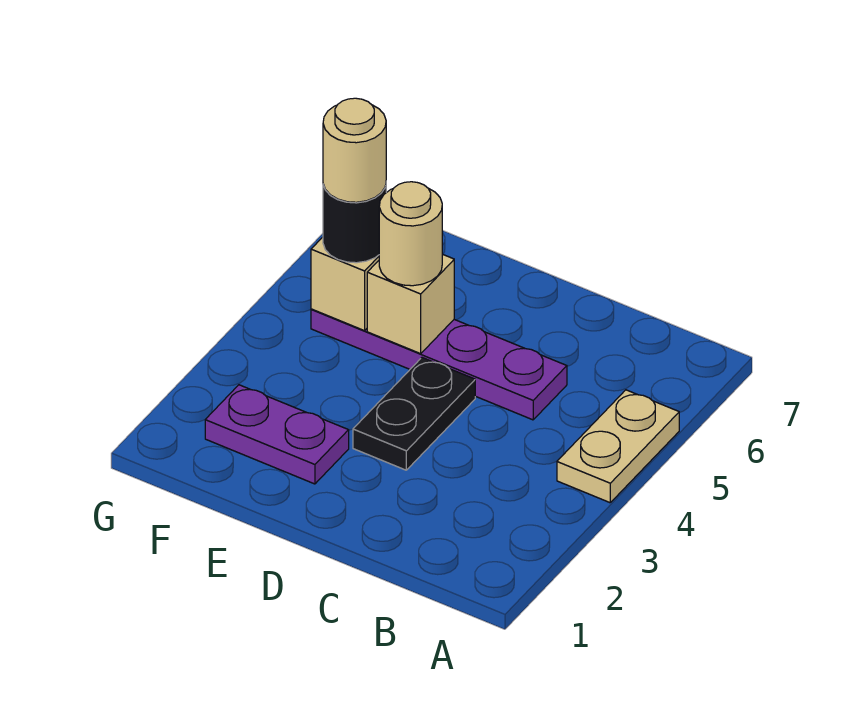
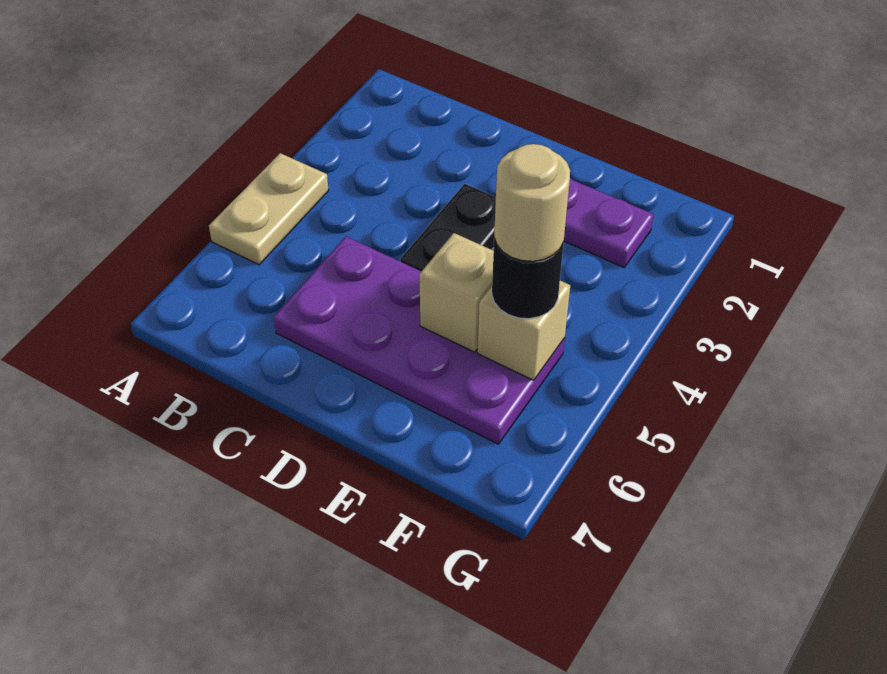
purple 1x4 plate [311,309,567,420] -> purple 2x4 plate [274,237,565,444]
tan 1x1 round brick [379,182,442,286] -> none

